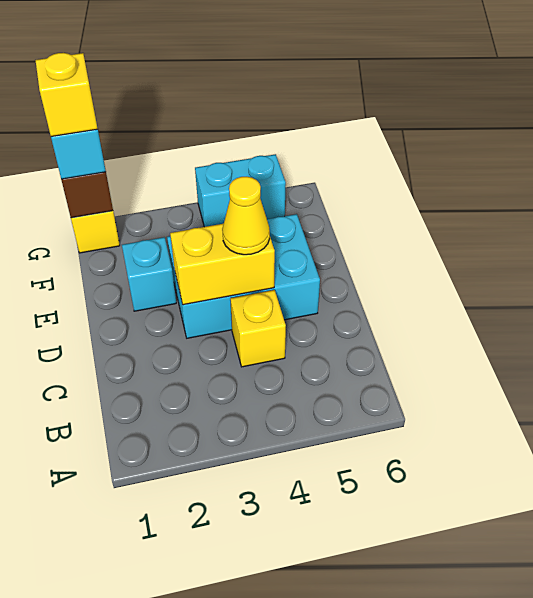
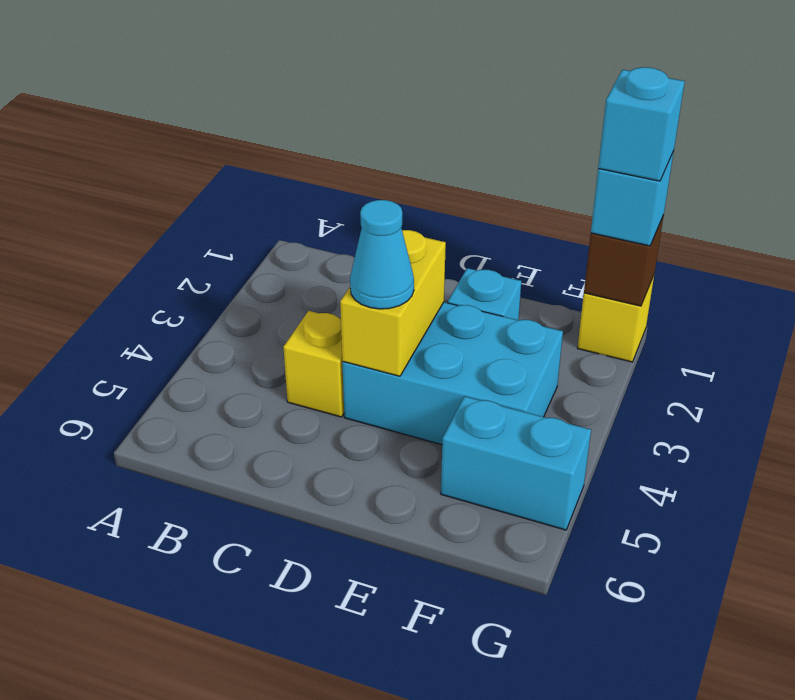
cyan 2x3 brick [167,214,320,338] -> cyan 2x3 brick turned to [342,302,563,445]
yellow 1x1 cone [222,177,270,255] -> cyan 1x1 cone [350,200,414,309]
yellow 1x1 brick [36,53,98,137] -> cyan 1x1 brick [598,67,685,181]
cyan 1x2 brick [195,154,286,227] -> cyan 1x2 brick turned to [441,396,591,530]

